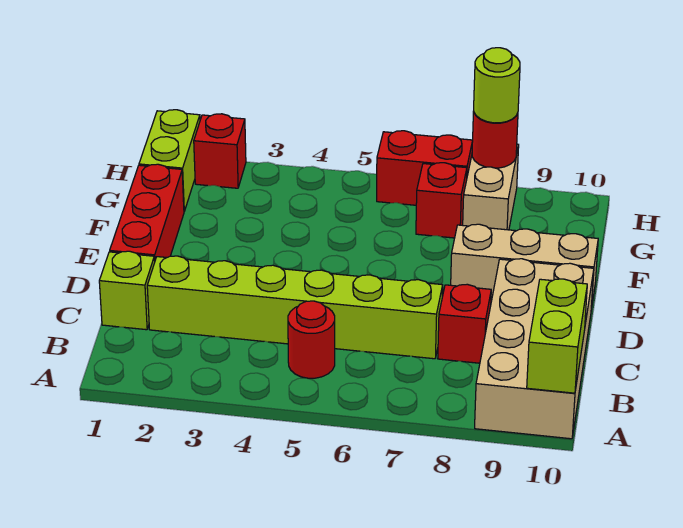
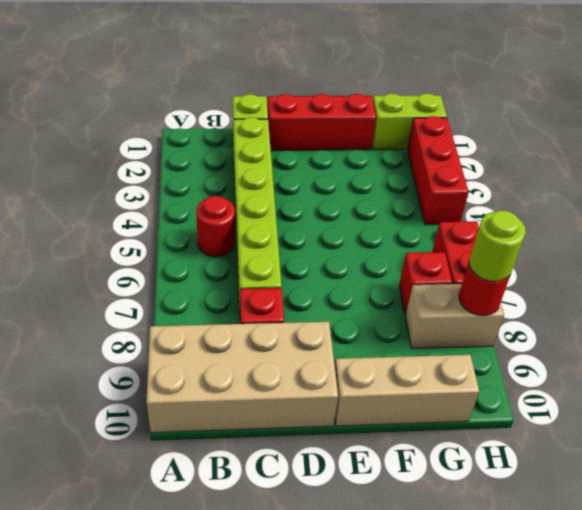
lime 1x2 brick [527,279,587,393] -> none
tan 1x3 brick [451,224,598,309] -> tan 1x3 brick turned to [335,355,479,426]
red 1x1 brick [194,114,246,188] -> red 1x3 brick [407,116,469,225]

